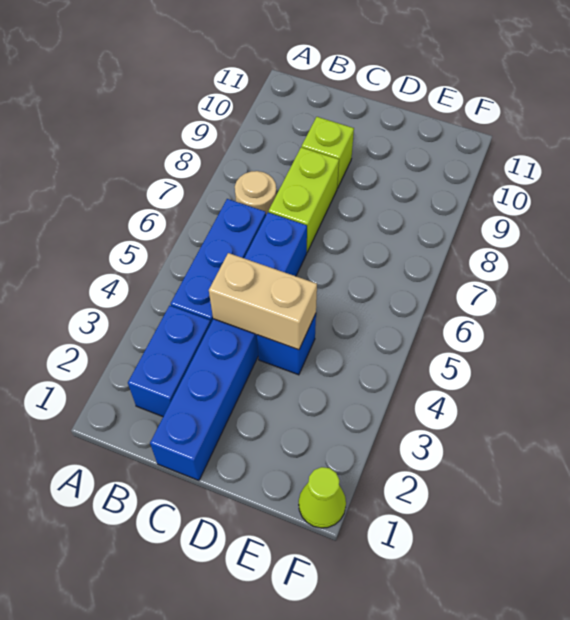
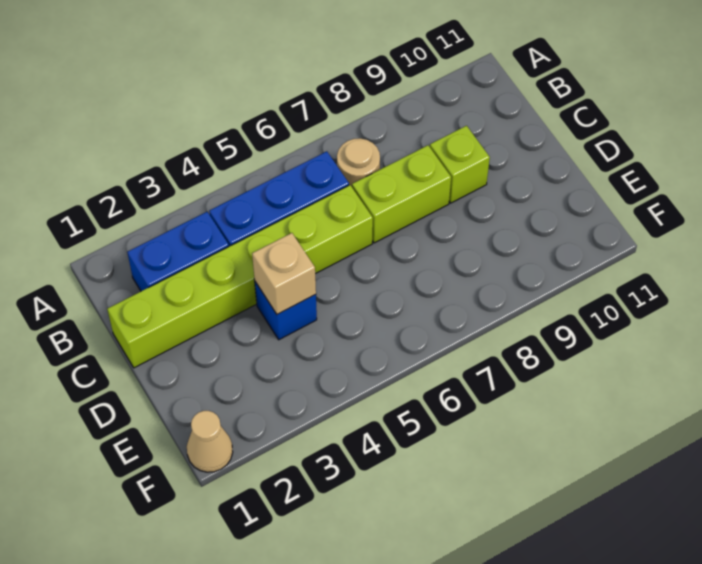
blue 1x6 brick [150,212,307,480] -> lime 1x6 brick [107,185,373,368]
tan 1x2 brick [209,253,317,350] -> tan 1x1 brick [252,233,316,314]
lime 1x1 cone [299,467,346,528] -> tan 1x1 cone [187,411,233,472]

